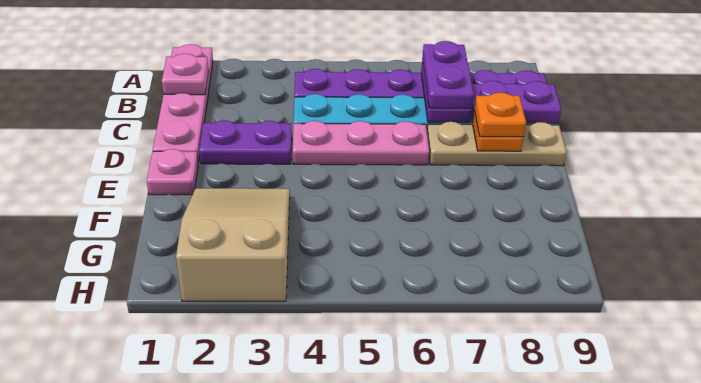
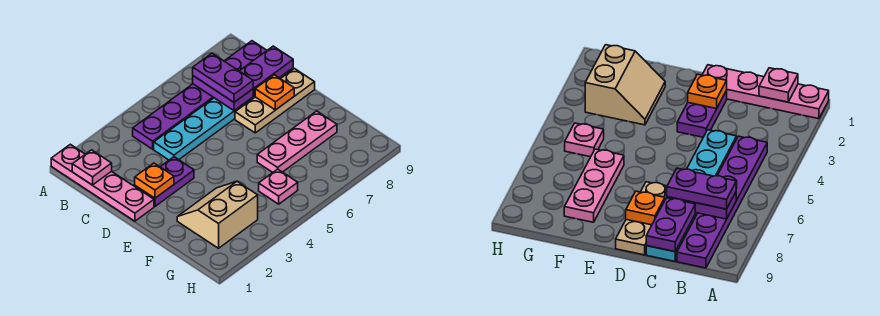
pink 1x3 plate [293,121,429,165] -> pink 1x3 plate moved to [257,111,337,173]
orange 1x1 plate [474,93,526,137] -> orange 1x1 plate moved to [135,163,174,198]
pink 1x1 plate [147,149,198,195] -> pink 1x1 plate moved to [259,169,298,204]
tan 2x3 slope [176,188,290,301] -> tan 2x2 slope [177,181,258,248]

